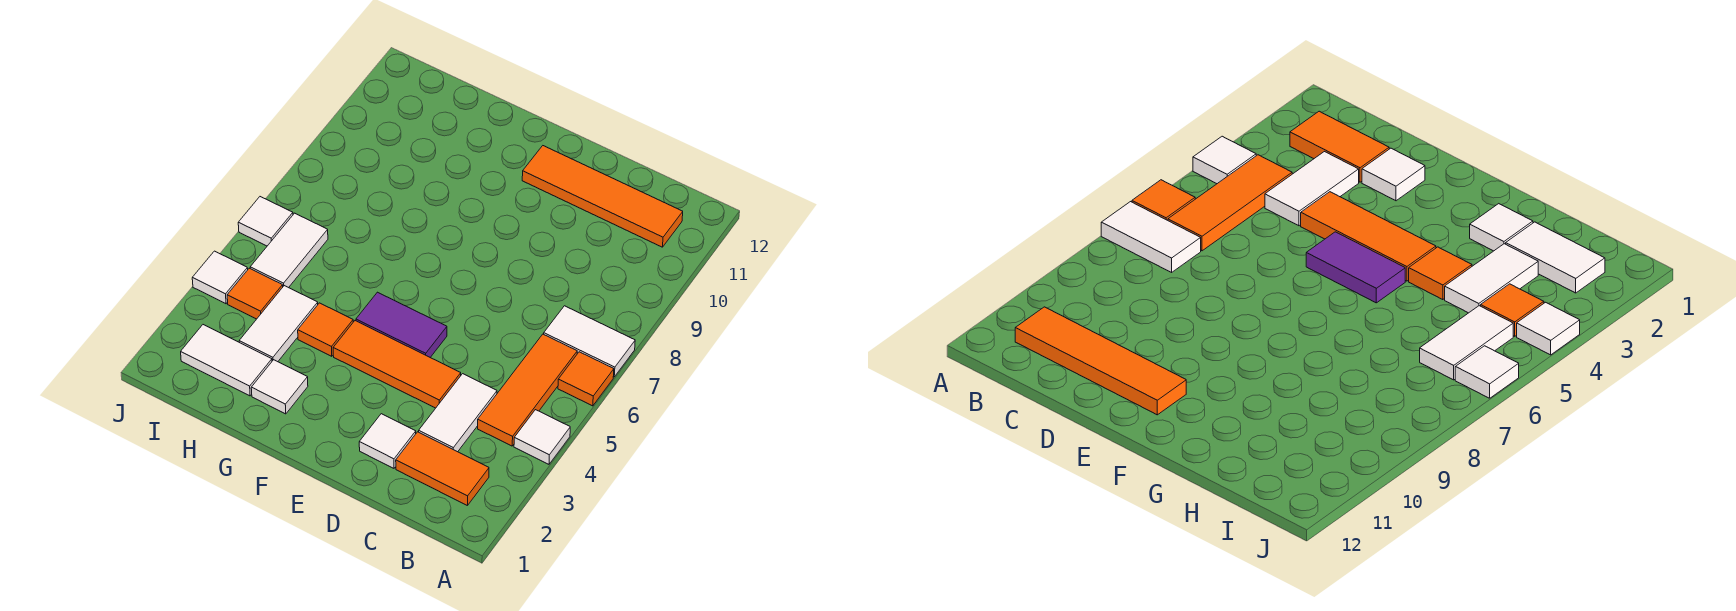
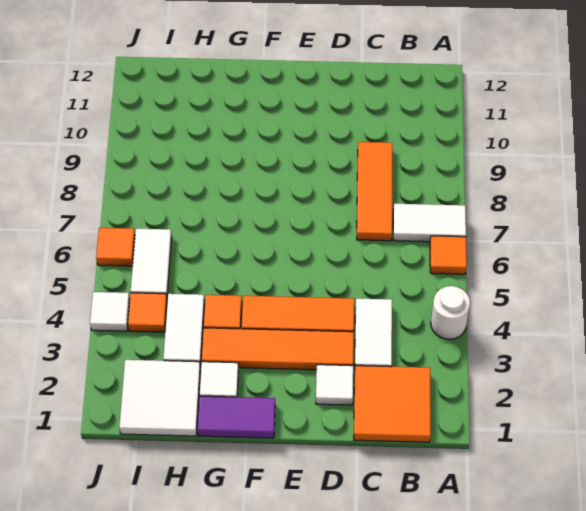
white 1x1 tile [514,410,570,464] -> white 1x1 round brick [431,286,470,339]
orange 1x2 tile [396,432,489,505] -> orange 2x2 tile [354,366,431,442]
orange 1x3 tile [478,334,577,446] -> orange 1x3 tile moved to [357,142,392,241]
orange 1x4 tile [522,146,683,247] -> orange 1x4 tile moved to [202,328,354,370]
purple 1x2 tile [356,292,447,357] -> purple 1x2 tile moved to [198,396,275,438]
white 1x2 tile [181,325,272,396] -> white 2x2 tile [119,360,200,436]
white 1x1 tile [238,197,293,246] -> orange 1x1 tile [96,228,135,266]

